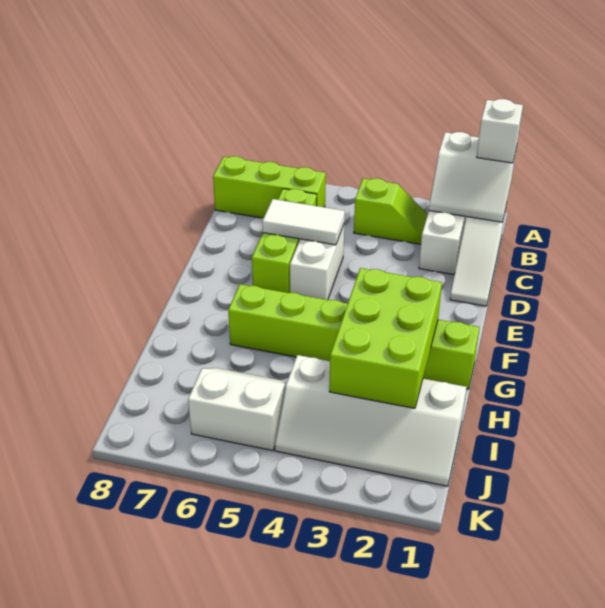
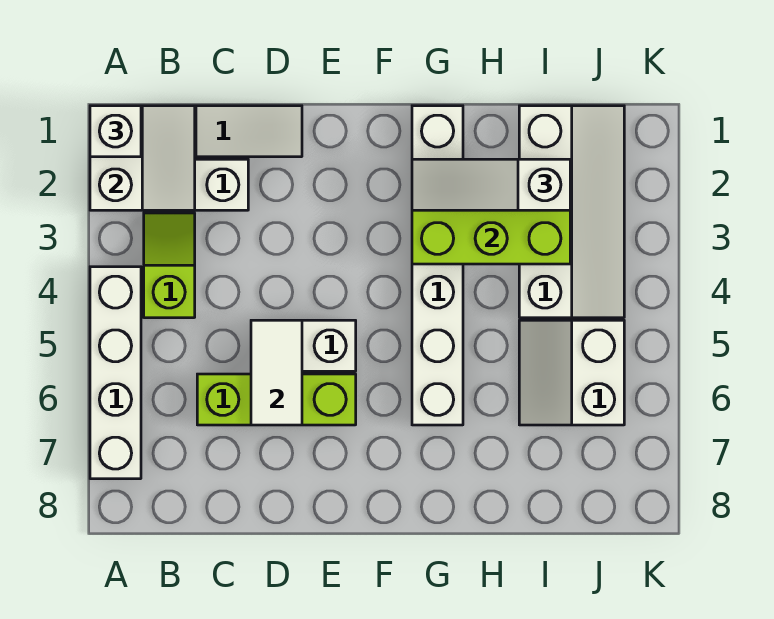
none -> white 1x4 brick [90,267,141,479]
lime 1x3 brick [213,156,326,218] -> none
lime 1x6 brick [228,284,480,389] -> white 1x6 brick [412,106,463,425]
none -> white 1x3 slope [412,159,570,210]

